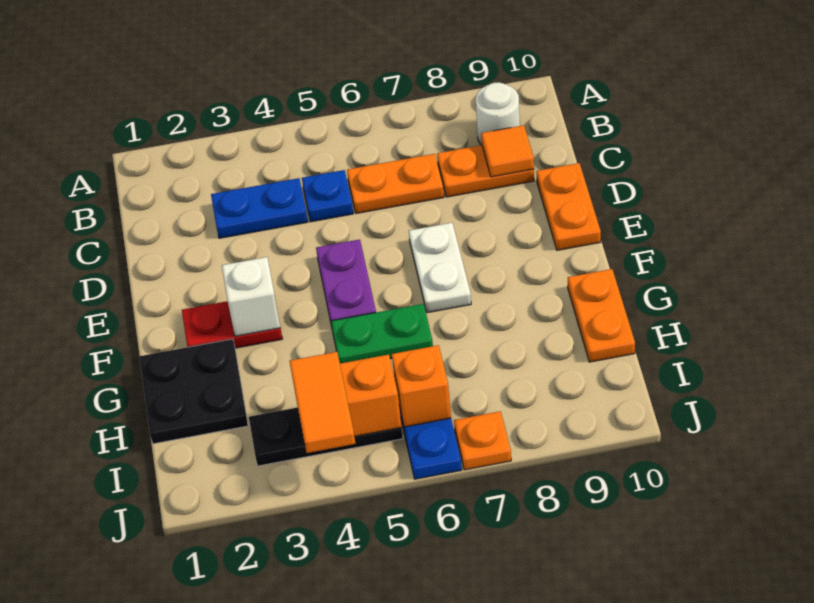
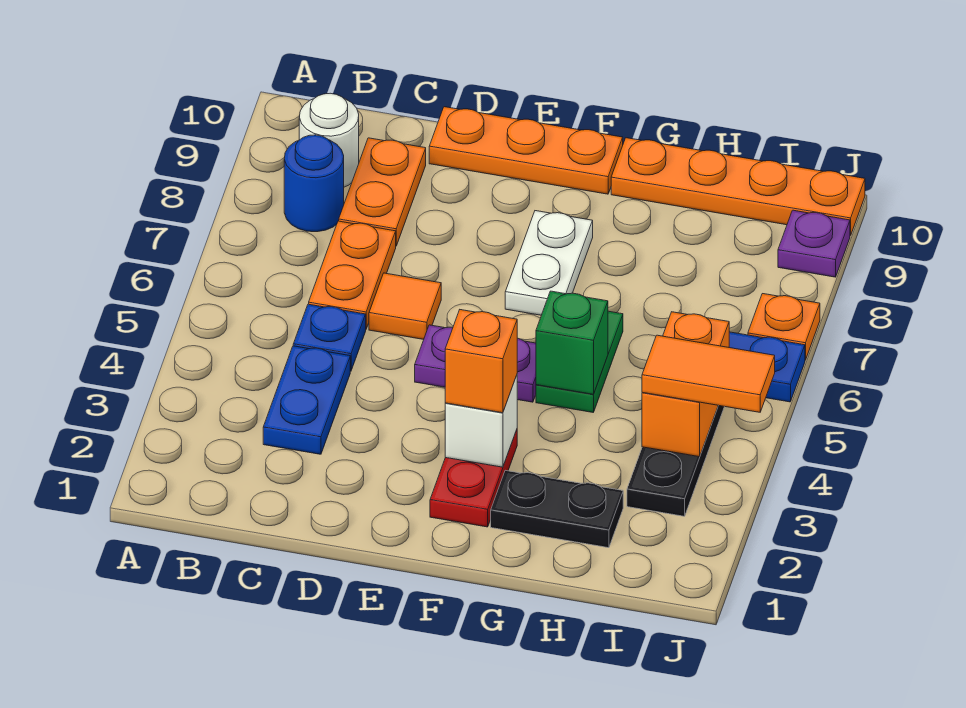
none -> blue 1x1 round brick [284,135,344,232]
orange 1x1 tile [481,125,534,177] -> orange 1x1 tile moved to [369,273,441,339]
orange 1x2 plate [537,163,601,250] -> orange 1x3 plate [429,107,623,194]
white 1x2 plate [409,223,471,313] -> white 1x2 plate turned to [505,211,593,315]
black 2x2 plate [139,339,248,444] -> black 1x2 plate [491,470,623,548]
none -> green 1x1 brick [536,291,608,394]
orange 1x2 plate [568,269,635,362] -> orange 1x4 plate [611,138,865,236]
orange 1x1 brick [392,345,451,427] -> orange 1x1 brick moved to [445,310,517,413]
none -> purple 1x1 plate [778,210,850,277]

